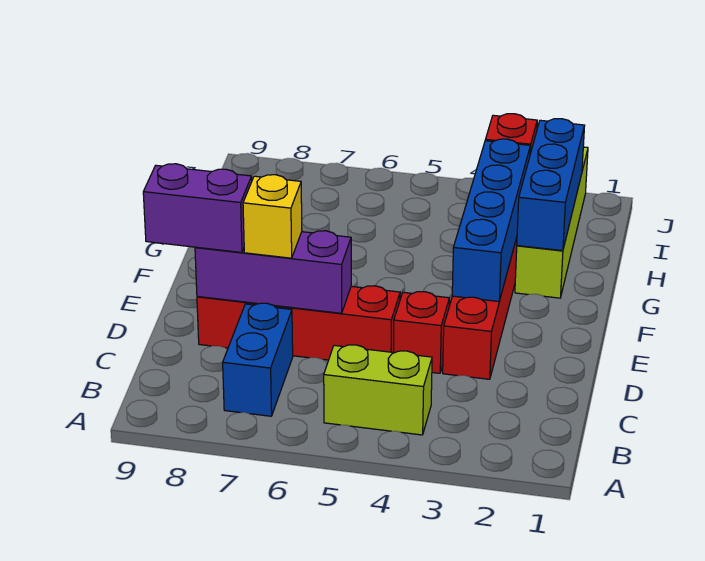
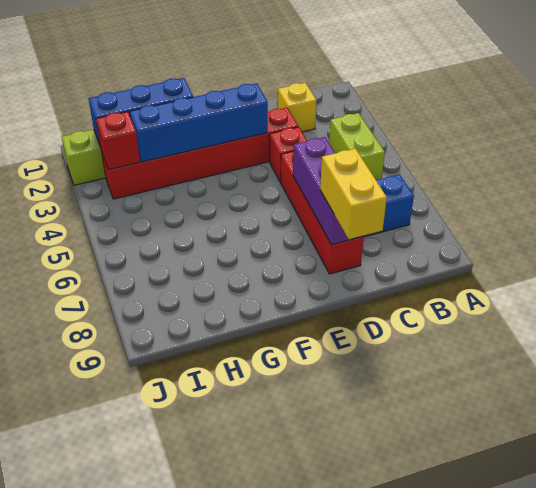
yellow 1x1 brick [243,175,302,258] -> yellow 1x1 brick moved to [278,83,317,132]
purple 1x2 brick [143,164,252,253] -> yellow 1x2 brick [320,148,387,239]

